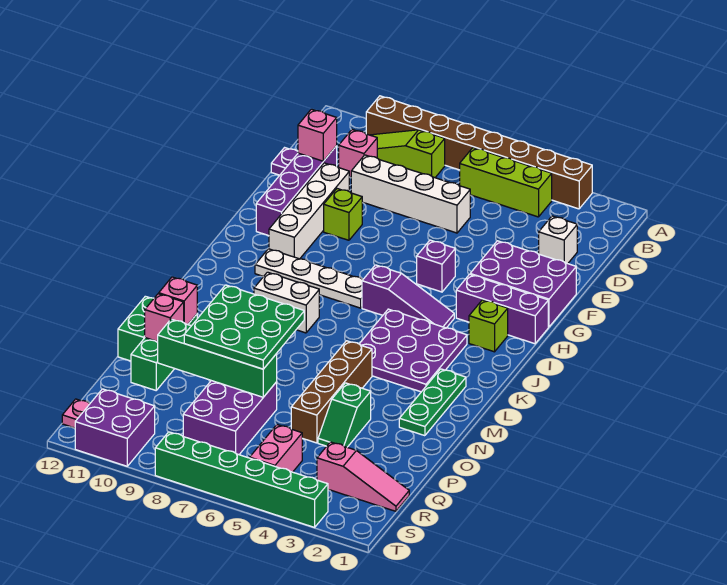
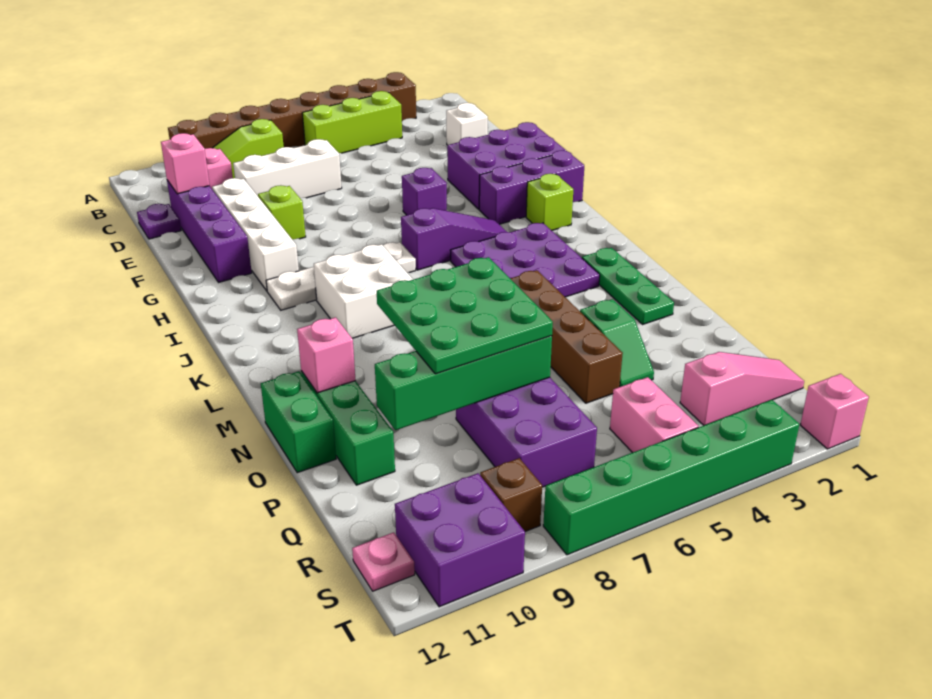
white 1x4 brick [351,155,470,233] -> white 1x3 brick [233,139,342,198]
white 1x2 brick [254,272,319,333] -> white 2x2 brick [314,244,413,338]
pink 1x1 brick [145,294,184,342] -> pink 1x1 brick moved to [800,374,869,449]
none -> brown 1x1 brick [480,458,542,531]

